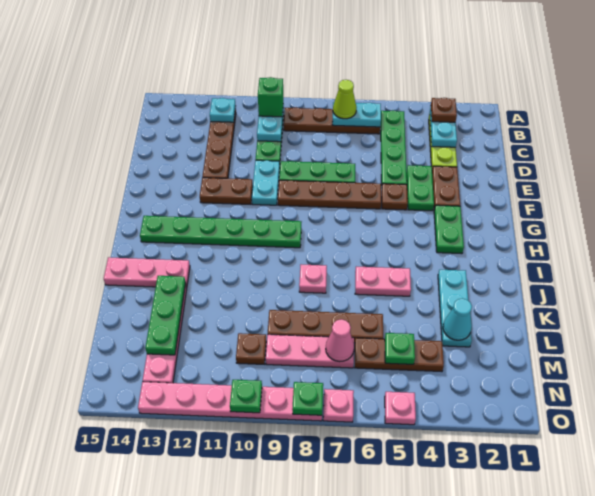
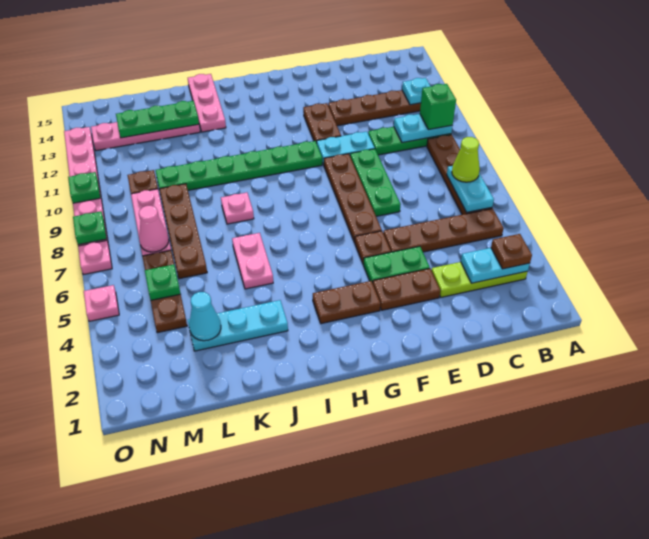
green 1x4 plate [381,110,407,186] -> brown 1x4 plate [383,209,504,252]
green 1x2 plate [434,205,464,254] -> brown 1x2 plate [313,281,380,324]
green 1x6 plate [140,216,301,248] -> green 1x6 plate turned to [155,141,322,190]

